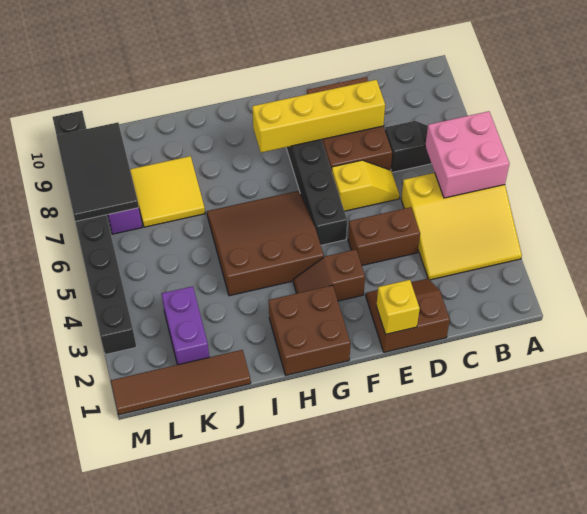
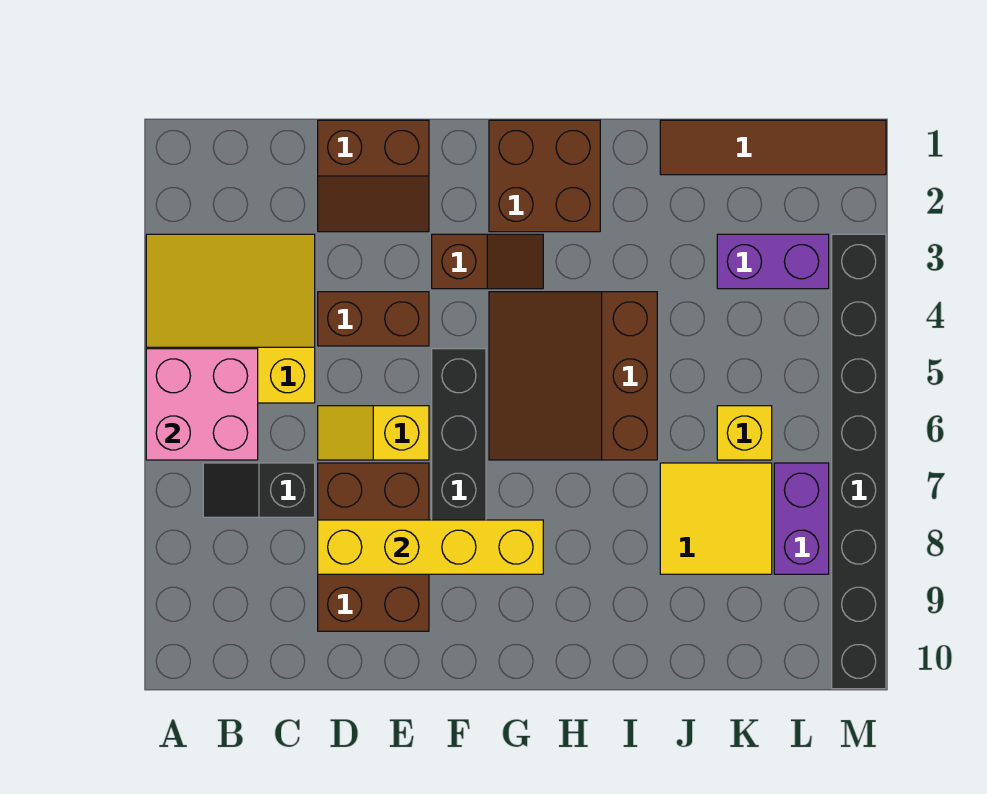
yellow 1x1 brick [376,280,420,334] -> yellow 1x1 brick moved to [717,406,772,460]
brown 3x3 slope [207,191,324,296] -> brown 3x3 slope turned to [489,292,657,460]
purple 1x2 brick [162,286,209,365] -> purple 1x2 brick turned to [717,234,829,289]
black 2x3 tile [56,122,139,222] -> none

